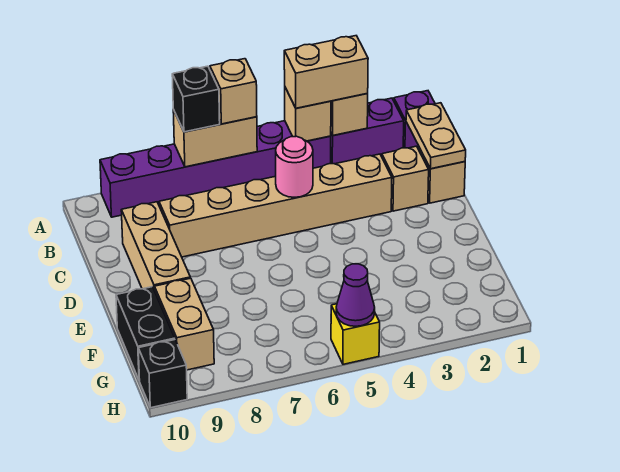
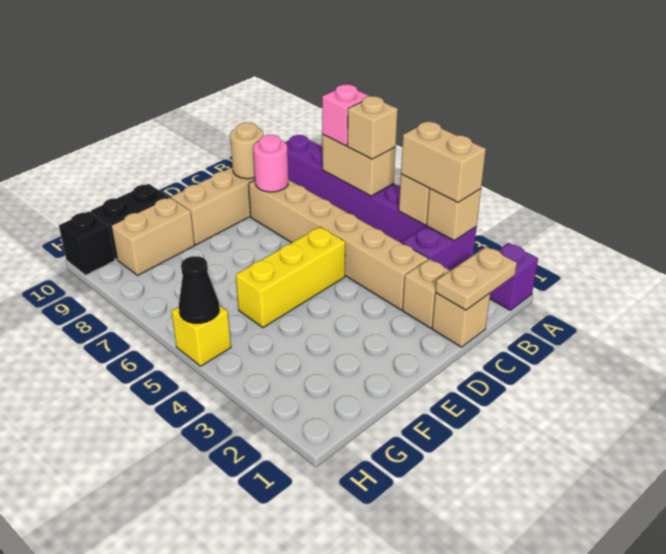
purple 1x2 brick [331,98,404,164] -> purple 1x2 brick turned to [402,226,477,271]
black 1x1 brick [172,66,220,132] -> pink 1x1 brick [322,85,369,146]
pink 1x1 round brick [276,136,313,197] -> pink 1x1 round brick moved to [253,135,288,192]
none -> tan 1x1 round brick [230,123,264,179]
none -> yellow 1x3 brick [236,227,345,328]
purple 1x1 cone [336,264,375,326] -> black 1x1 cone [179,256,219,323]

